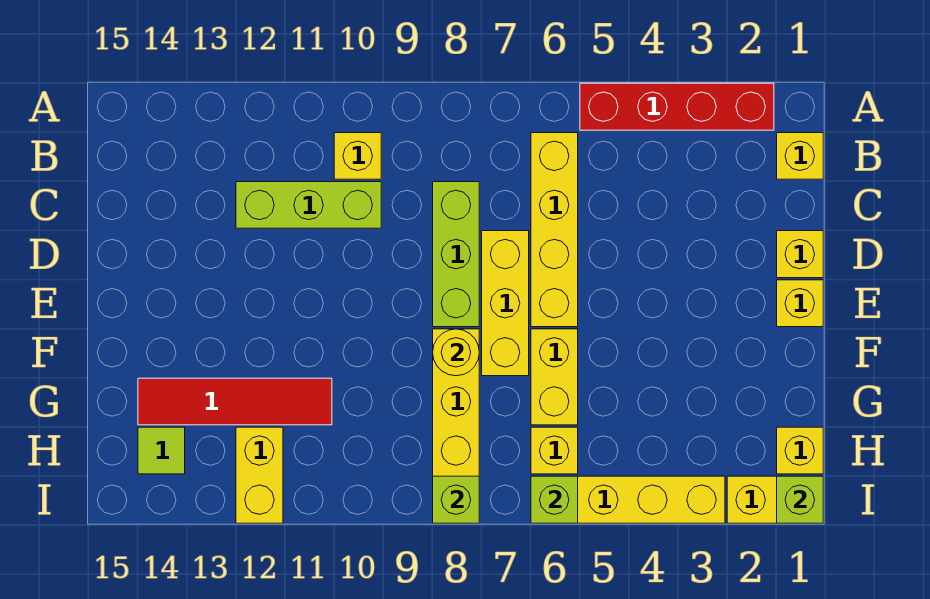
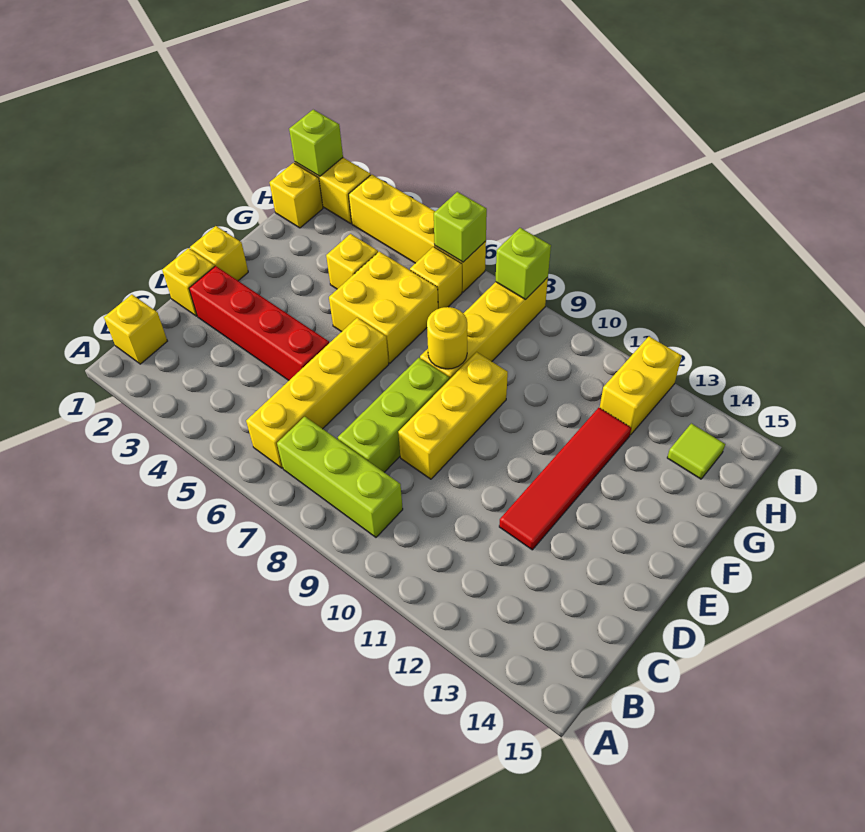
red 1x4 brick [580,83,774,130] -> red 1x4 brick moved to [189,266,329,380]
yellow 1x1 brick [334,133,381,179] -> yellow 1x1 brick moved to [326,234,378,289]
lime 1x3 brick [236,182,381,228] -> lime 1x3 brick moved to [277,417,403,537]
yellow 1x3 brick [482,231,529,376] -> yellow 1x3 brick moved to [398,352,508,479]
yellow 1x2 brick [531,329,578,425] -> yellow 2x2 brick [329,252,438,363]
red 1x4 tile [138,378,332,425] -> red 1x4 tile turned to [499,408,631,550]

